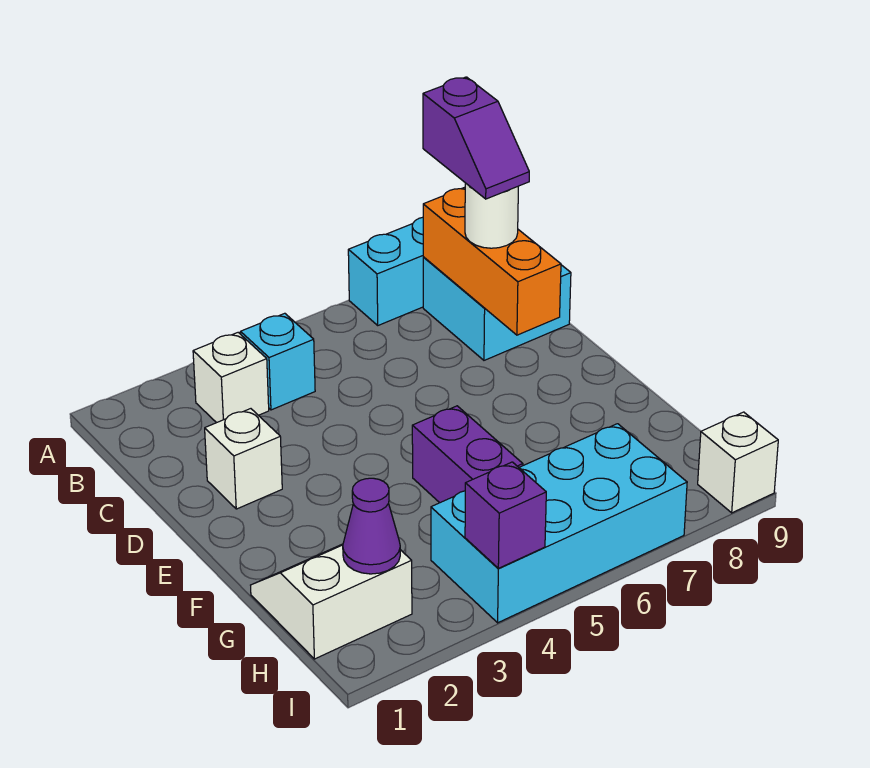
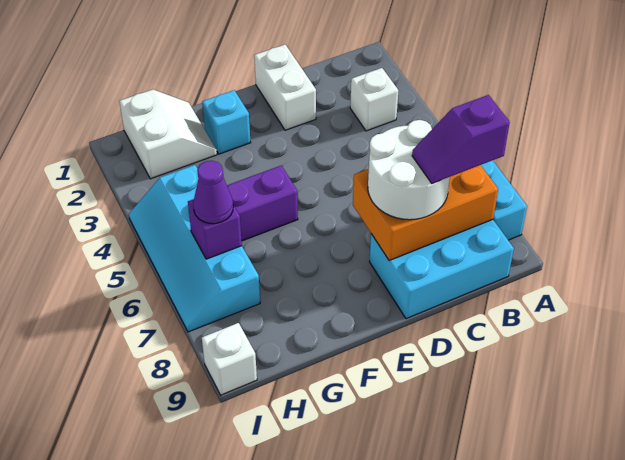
cyan 1x1 brick [241,313,315,410] -> cyan 1x1 brick moved to [202,90,251,154]
cyan 2x2 brick [423,257,571,360] -> cyan 2x3 brick [370,220,514,319]
orange 1x3 brick [423,187,561,335] -> orange 2x3 brick [353,165,498,261]
white 1x1 round brick [465,183,518,248] -> white 2x2 round brick [368,120,450,220]
white 1x1 brick [205,409,282,509] -> white 1x2 brick [254,45,316,130]
purple 1x1 cone [343,478,400,574] -> purple 1x1 cone moved to [193,161,233,224]
cyan 2x4 brick [431,424,687,623] -> cyan 2x4 slope [129,165,260,332]
purple 1x1 brick [465,462,546,568] -> purple 1x1 brick moved to [188,199,242,259]

